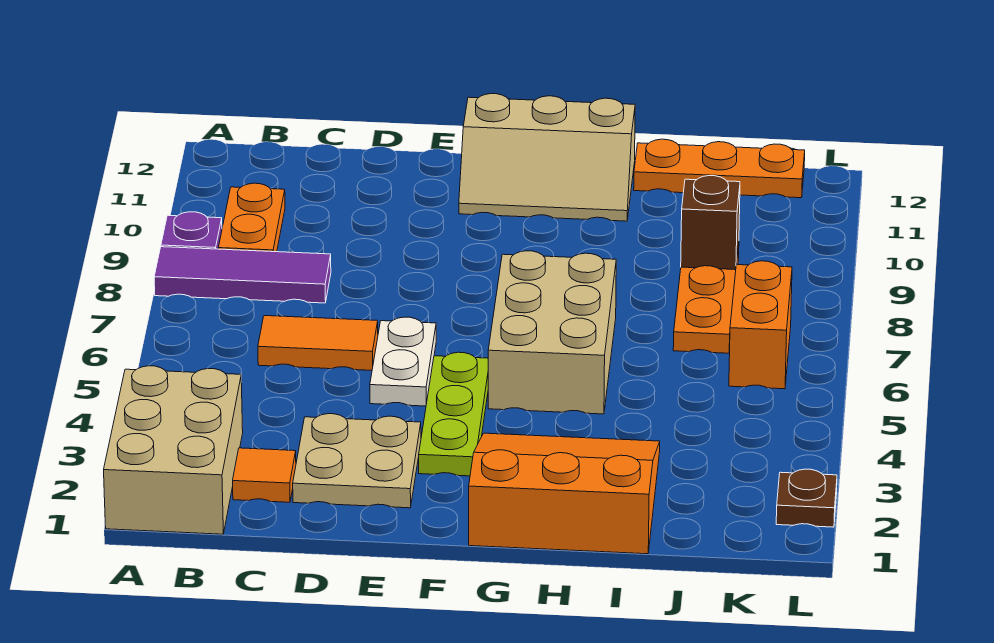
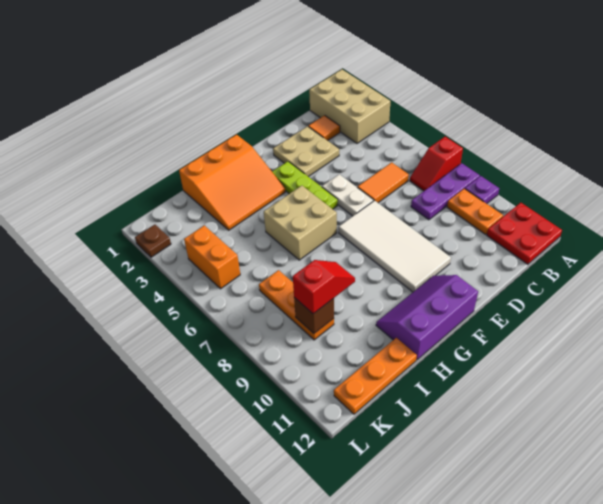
none -> red 1x2 slope [410,137,463,191]
purple 1x3 tile [154,247,331,303] -> purple 1x3 plate [411,163,480,220]
none -> red 2x2 plate [487,203,562,264]
none -> white 2x4 tile [339,200,451,292]
tan 2x3 slope [459,94,635,221] -> purple 2x3 slope [376,275,478,360]
tan 2x3 brick [488,251,616,414] -> tan 2x2 brick [264,186,337,260]
none -> red 1x2 slope [293,260,355,314]
orange 1x2 brick [729,261,792,389] -> orange 1x2 brick moved to [184,225,240,289]

